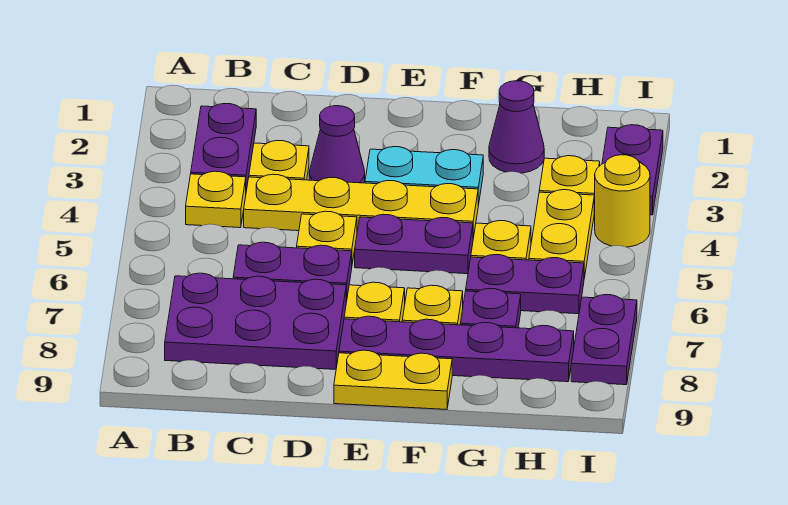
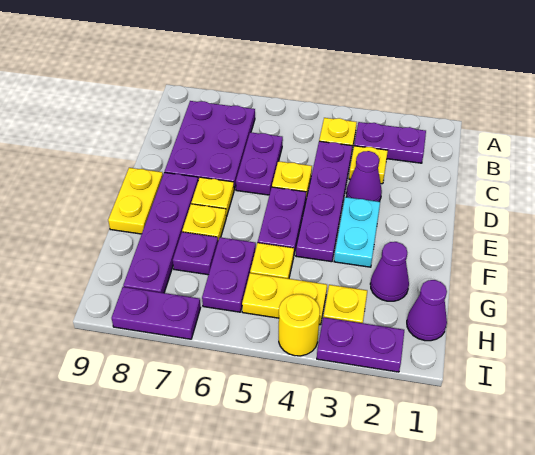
yellow 1x4 plate [244,174,478,238] -> purple 1x4 plate [296,141,352,262]
none -> purple 1x1 cone [407,280,447,341]

